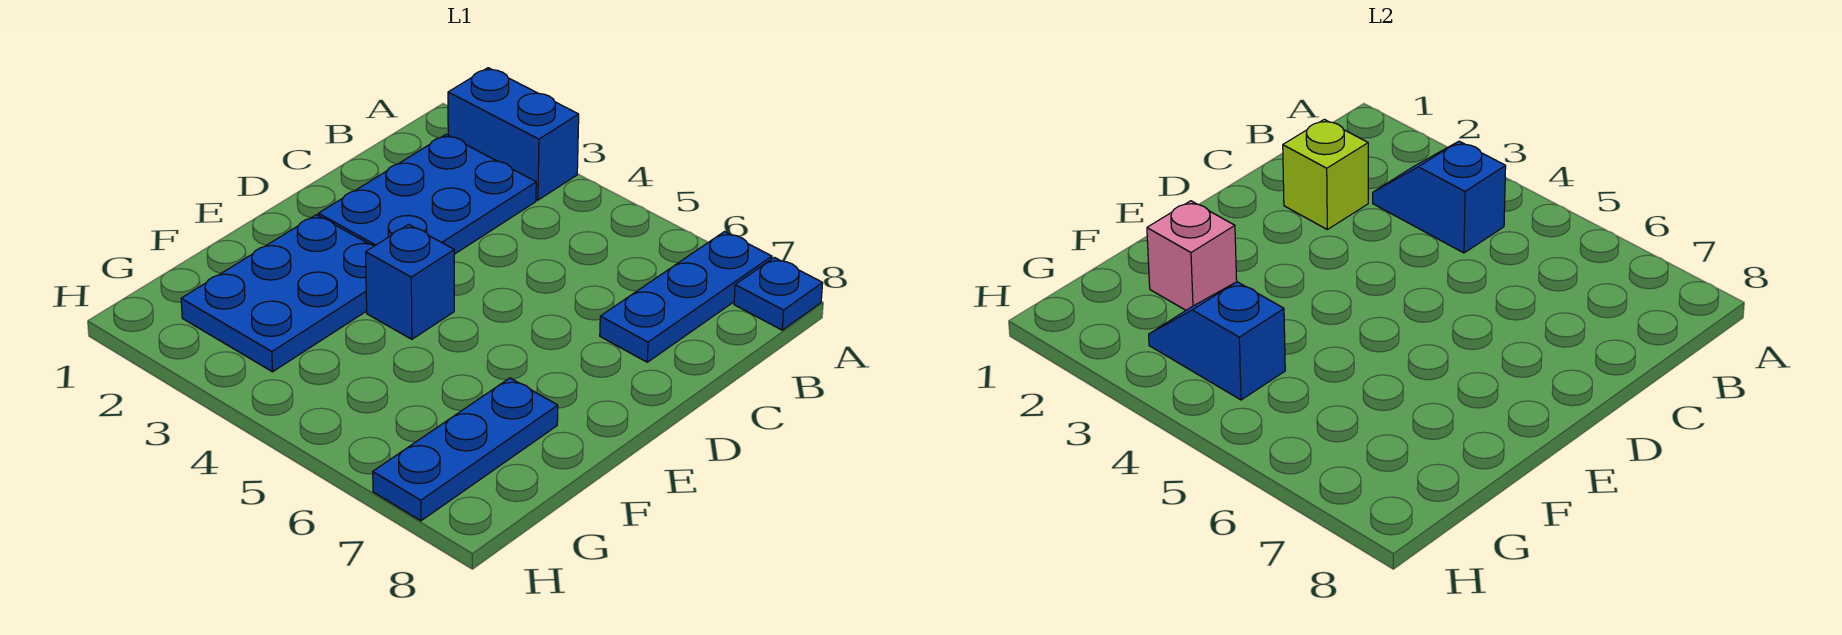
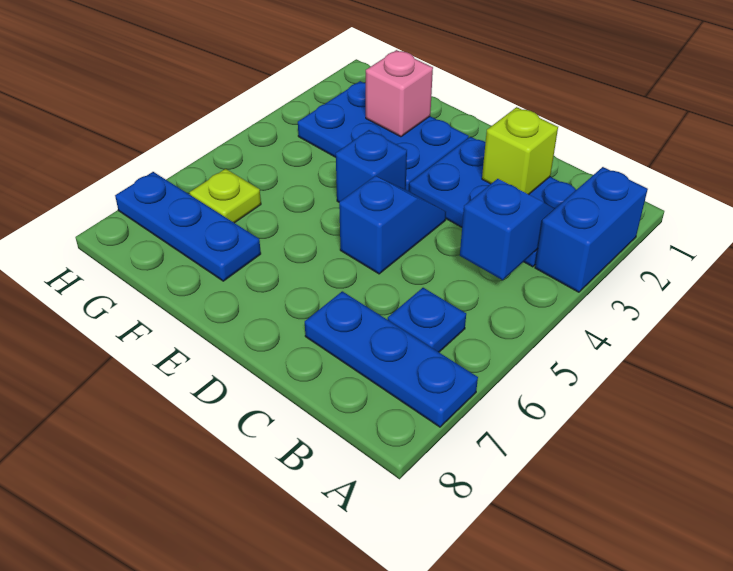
blue 1x1 plate [734,257,823,330] -> blue 1x1 plate moved to [388,288,466,352]
blue 1x2 slope [1149,282,1285,400] -> blue 1x2 slope moved to [339,176,446,274]
none -> lime 1x1 plate [189,169,261,223]

